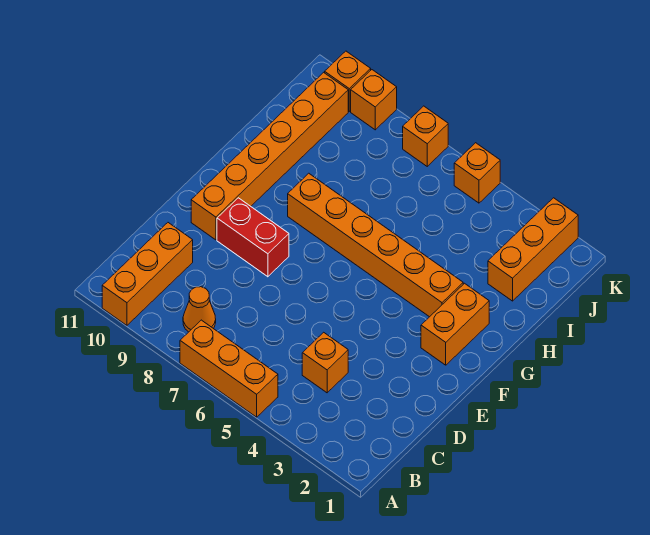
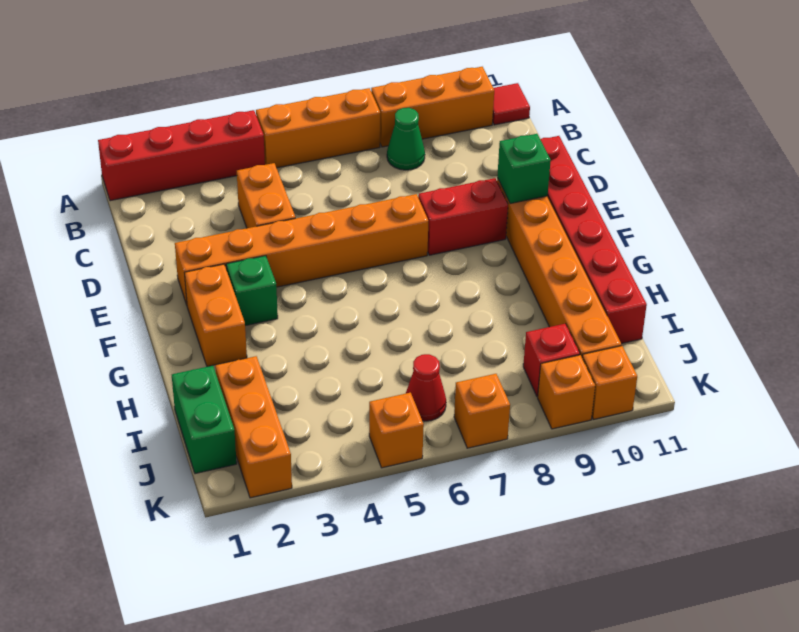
none -> red 1x4 brick [98,110,265,201]
orange 1x3 brick [102,223,193,325] -> orange 1x3 brick turned to [371,67,494,147]
none -> red 1x1 tile [493,83,530,125]
orange 1x1 cone [183,287,216,332] -> green 1x1 cone [387,108,425,170]
orange 1x1 brick [302,332,348,393] -> orange 1x2 brick [237,163,296,228]
none -> red 1x6 brick [540,136,647,344]
none -> green 1x1 brick [497,134,551,204]
none -> green 1x1 brick [226,256,278,326]
orange 1x6 brick [288,173,463,317] -> orange 1x6 brick moved to [175,194,428,305]
none -> green 1x2 brick [172,366,237,474]
none -> red 1x1 cone [406,354,446,421]
none -> red 1x1 brick [523,324,580,397]

